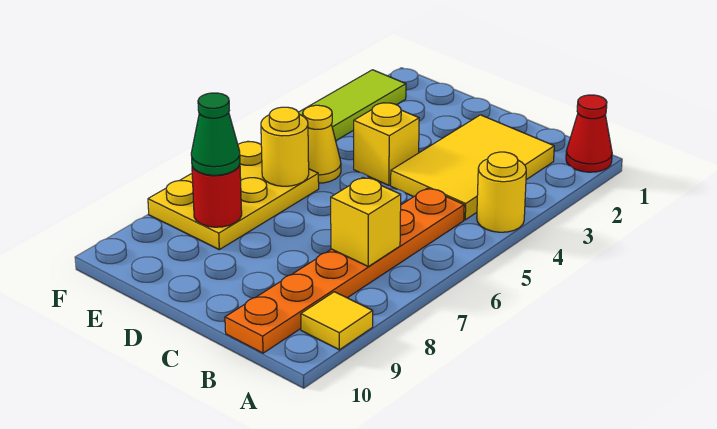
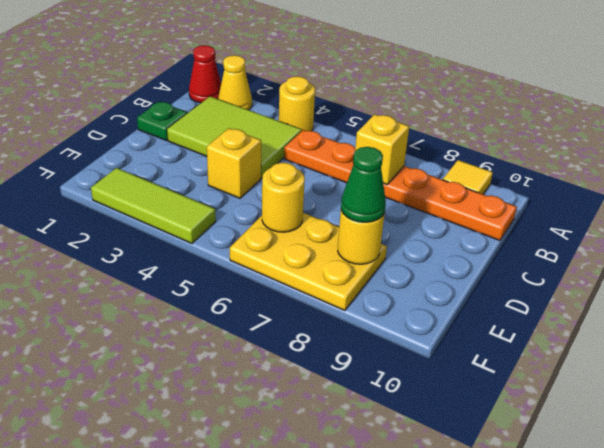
yellow 2x3 tile [391,115,554,220] -> lime 2x3 tile [167,96,302,178]
none -> green 1x1 plate [137,102,187,141]
yellow 1x1 cone [303,105,341,183] -> yellow 1x1 cone moved to [218,55,252,110]
red 1x1 round brick [192,165,242,227] -> yellow 1x1 round brick [338,210,385,264]

